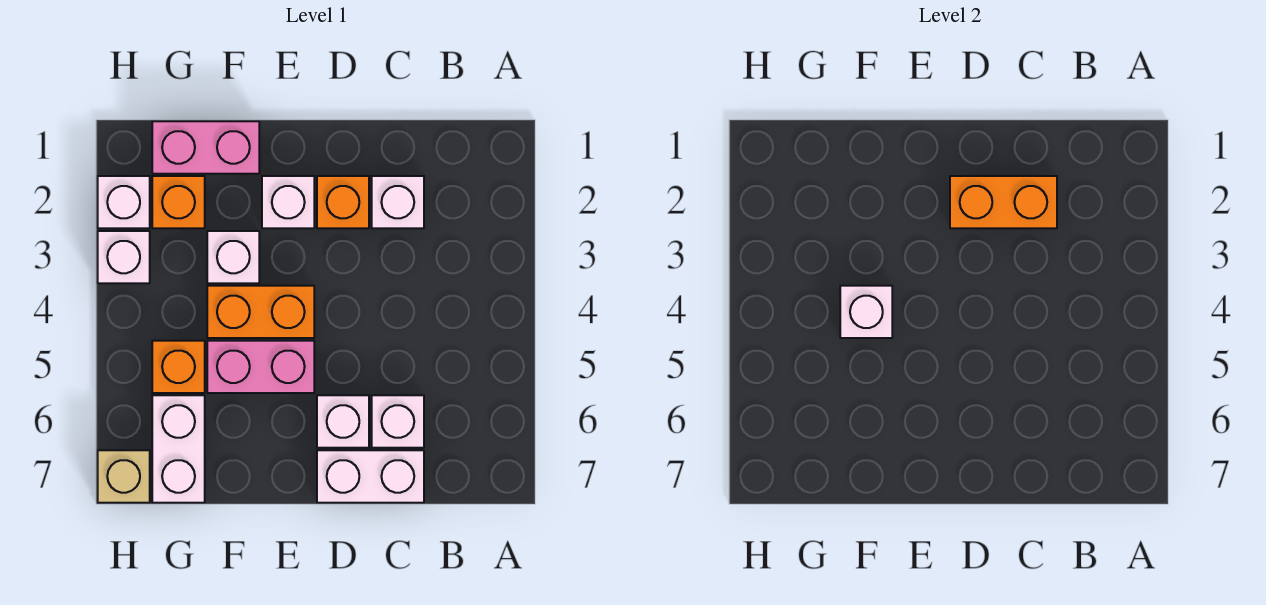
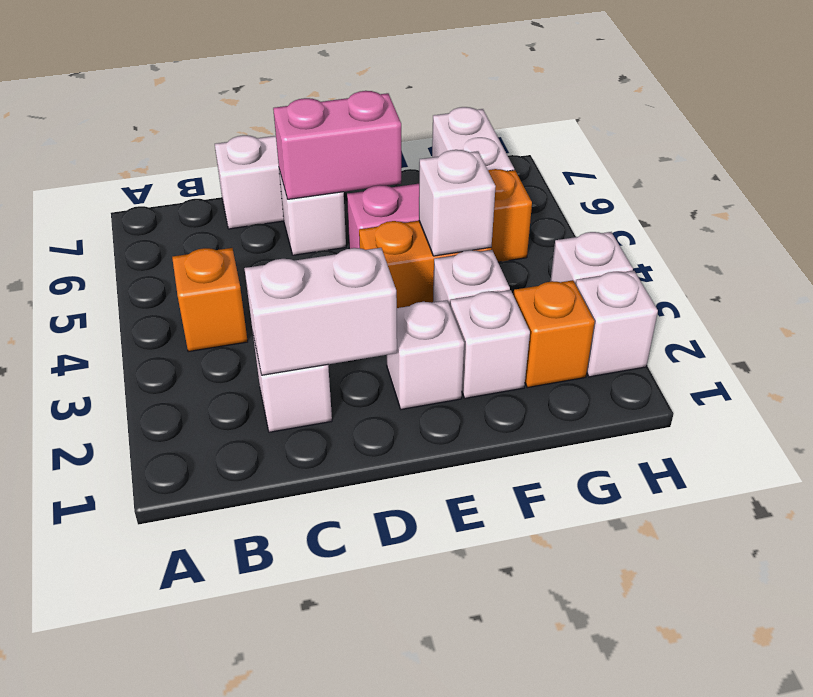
orange 1x2 brick [950,176,1057,228] -> white 1x2 brick [244,248,397,375]
white 1x1 brick [372,395,424,448] -> white 1x1 brick moved to [450,290,530,398]
orange 1x1 brick [317,176,369,228] -> orange 1x1 brick moved to [172,248,248,352]
pink 1x2 brick [152,121,259,174] -> pink 1x2 brick moved to [273,91,401,199]
tan 1x1 brick [98,450,150,503] -> none

